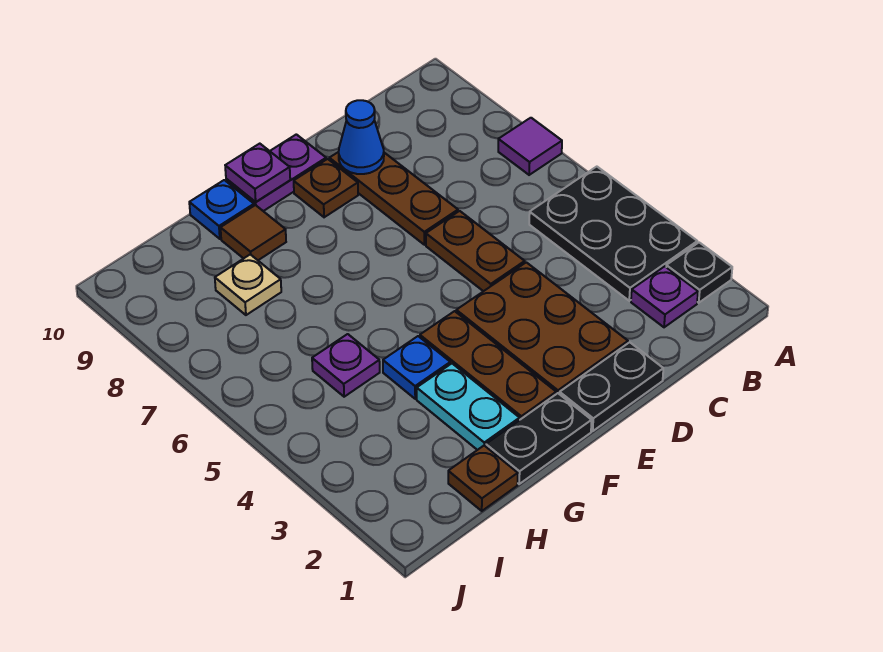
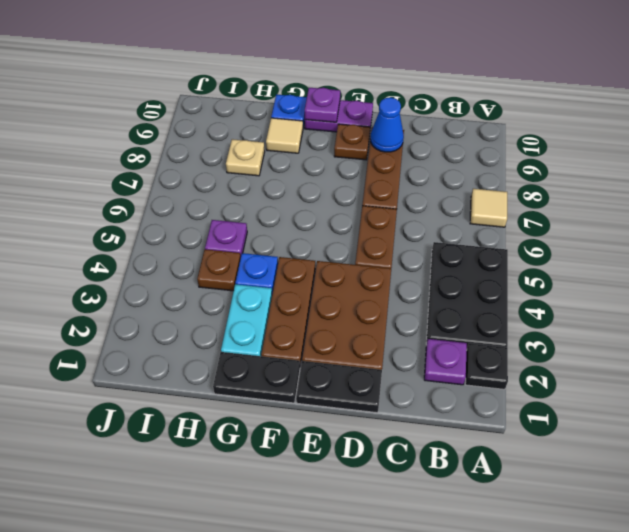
purple 1x1 tile [498,118,562,175] -> tan 1x1 tile [470,189,507,227]
brown 1x1 tile [221,205,286,260] -> tan 1x1 tile [266,118,303,153]
brown 1x1 plate [448,446,518,511] -> brown 1x1 plate moved to [197,249,241,291]

